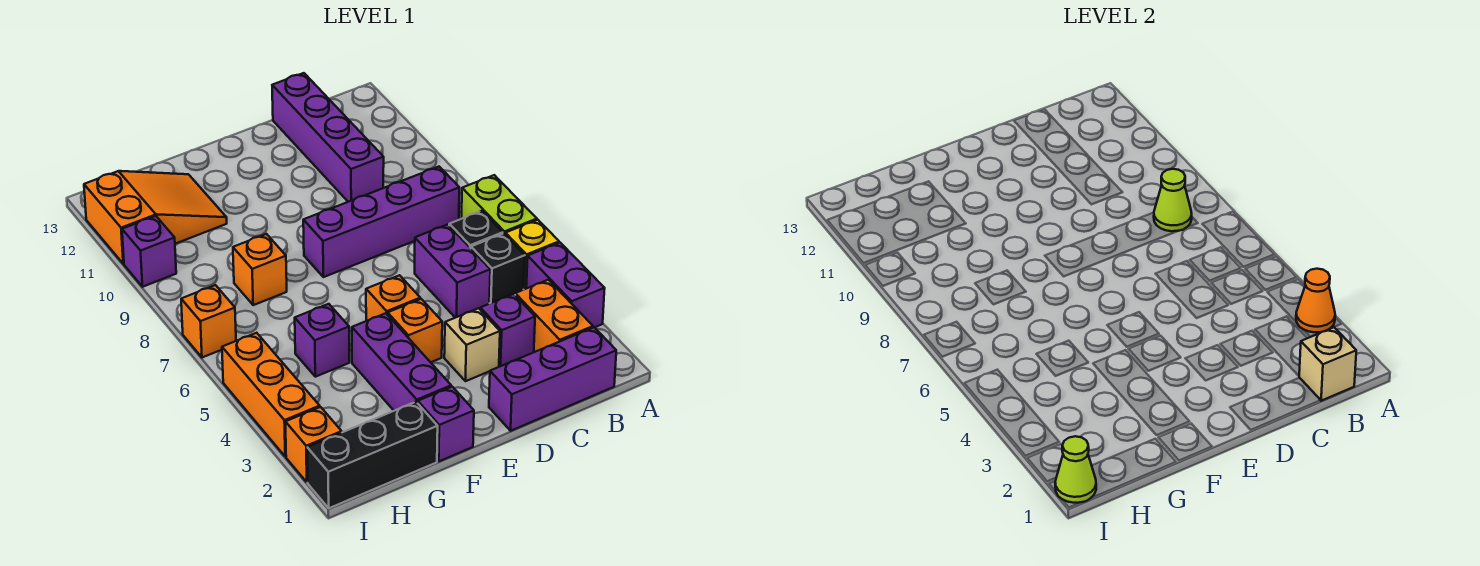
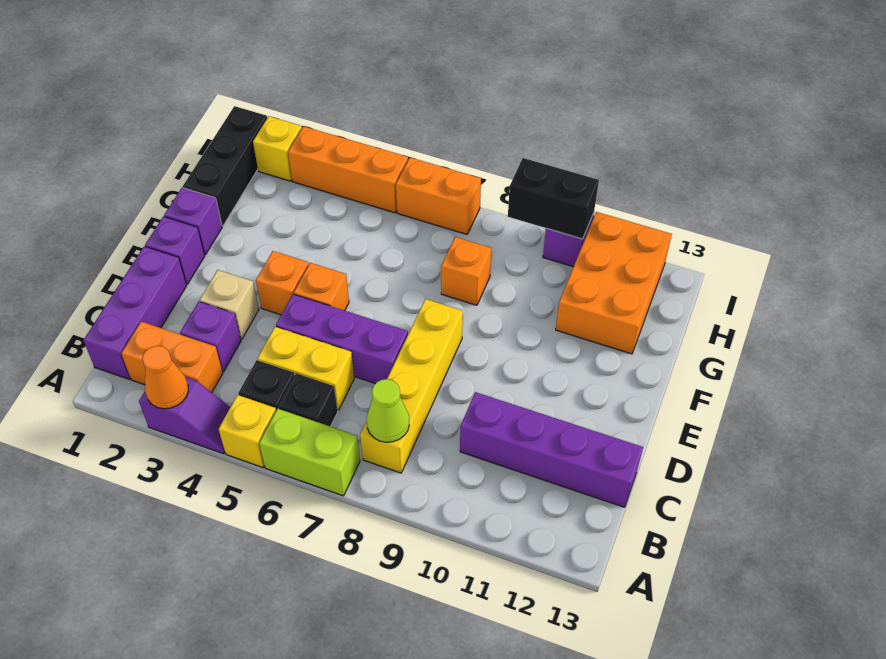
purple 1x2 brick [526,243,605,327] -> purple 1x2 slope [139,377,230,454]
tan 1x1 brick [1299,327,1356,401] -> none
purple 1x4 brick [303,167,459,277] -> yellow 1x4 brick [360,299,463,473]
purple 1x2 brick [415,224,490,318] -> yellow 1x2 brick [257,327,354,410]
purple 1x3 brick [352,313,451,411] -> purple 1x3 brick moved to [276,294,408,384]
purple 1x1 brick [295,304,349,377] -> purple 1x1 brick moved to [145,216,205,284]
orange 2x3 slope [84,171,227,264] -> orange 2x3 brick [556,212,672,354]
lime 1x1 cone [1055,436,1096,503] -> none
orange 1x1 brick [285,407,342,482] -> yellow 1x1 brick [253,116,302,181]
orange 1x1 brick [181,285,236,357] -> orange 1x2 brick [396,158,481,234]
none -> black 1x2 brick [508,158,599,239]

